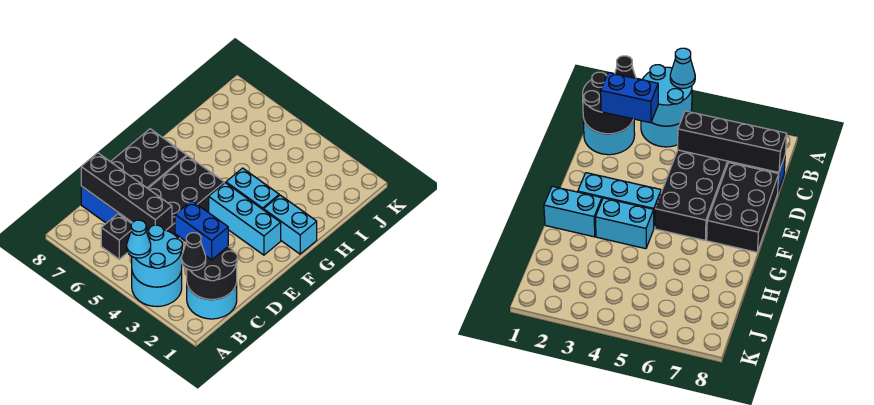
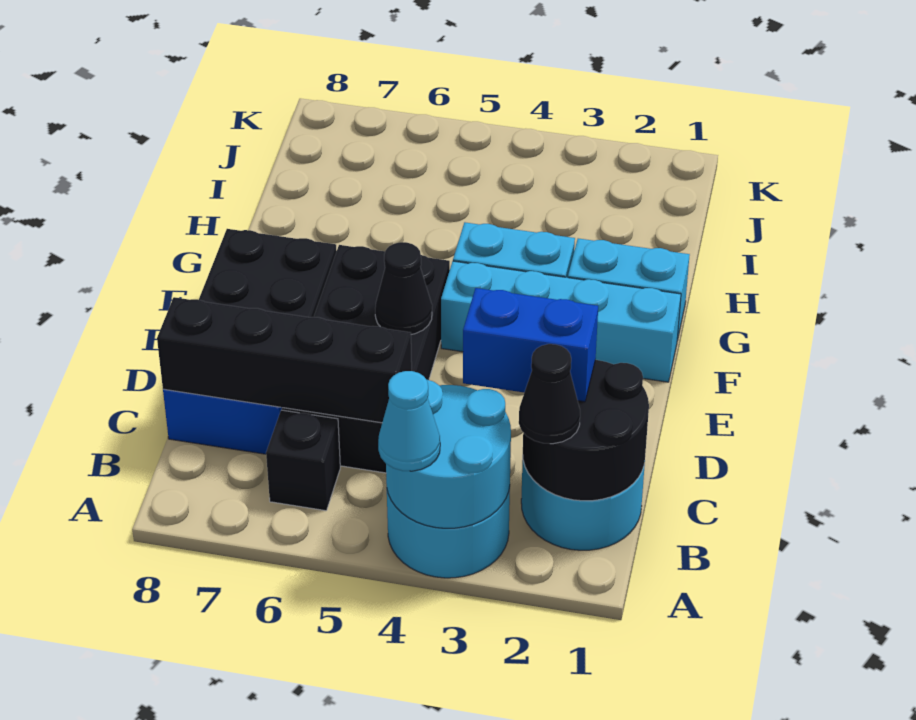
none -> black 1x1 cone [375,242,432,334]
cyan 1x3 brick [209,183,281,255] -> cyan 1x4 brick [441,261,681,382]

